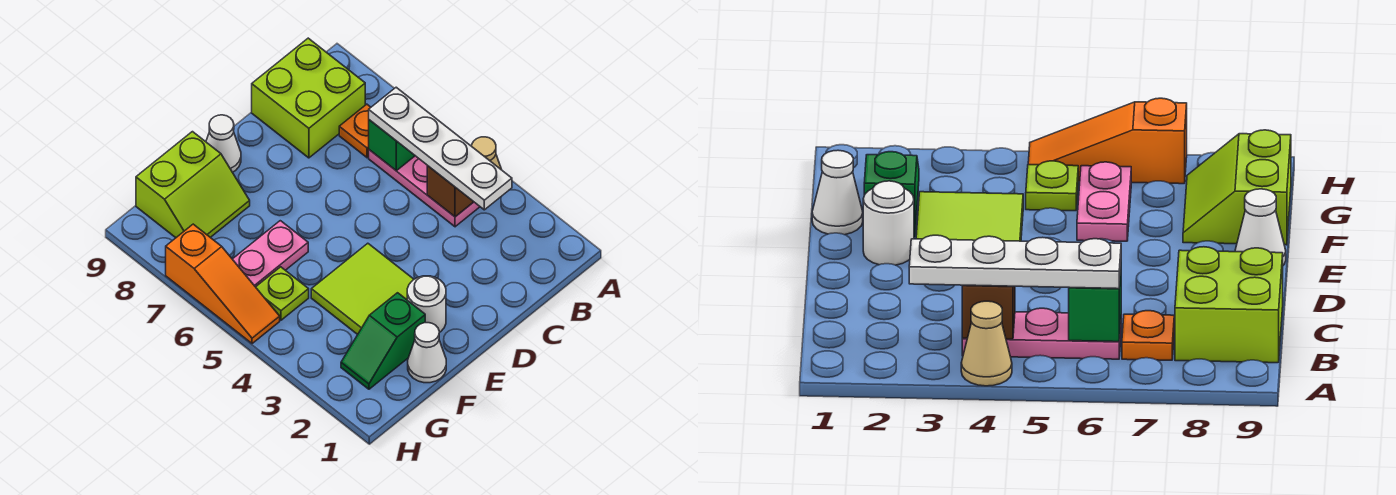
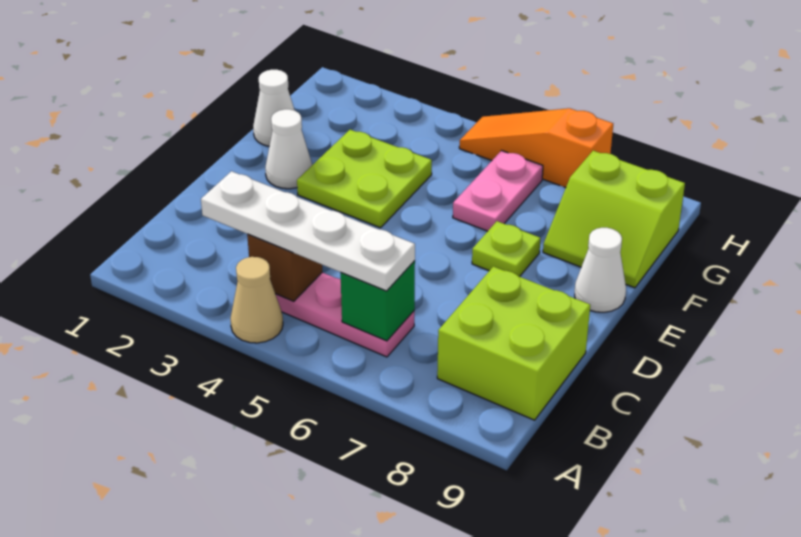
orange 1x1 plate [339,104,371,158] -> none
white 1x1 round brick [407,276,446,333] -> white 1x1 cone [265,109,312,189]
lime 2x2 tile [311,243,414,335] -> lime 2x2 plate [297,130,432,228]
green 1x2 slope [341,293,425,389] -> none
lime 2x2 slope [136,132,250,238] -> lime 2x2 slope turned to [543,151,685,288]
lime 1x1 plate [256,267,309,320] -> lime 1x1 plate moved to [472,221,541,277]

